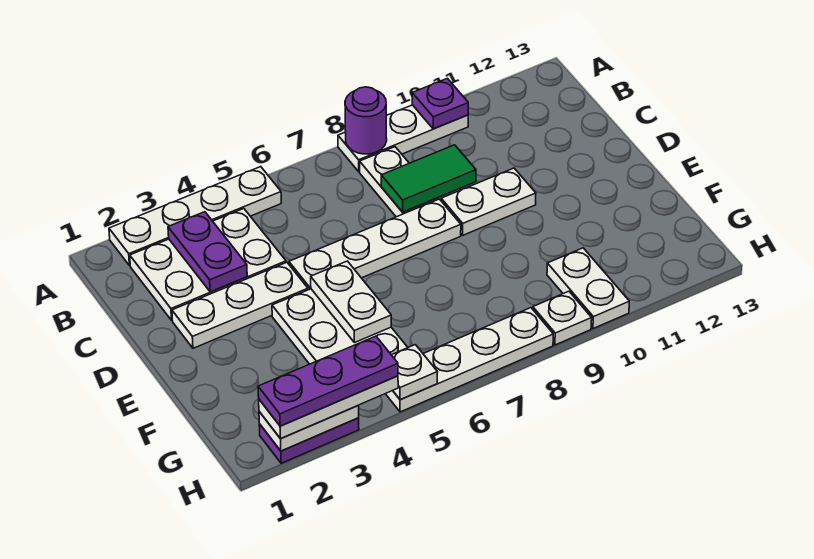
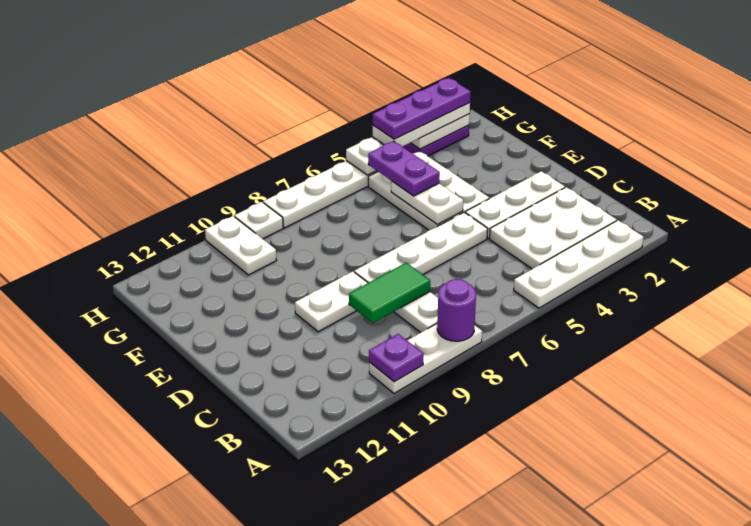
purple 1x2 plate [168,212,247,292] -> purple 1x2 plate moved to [368,141,440,196]

